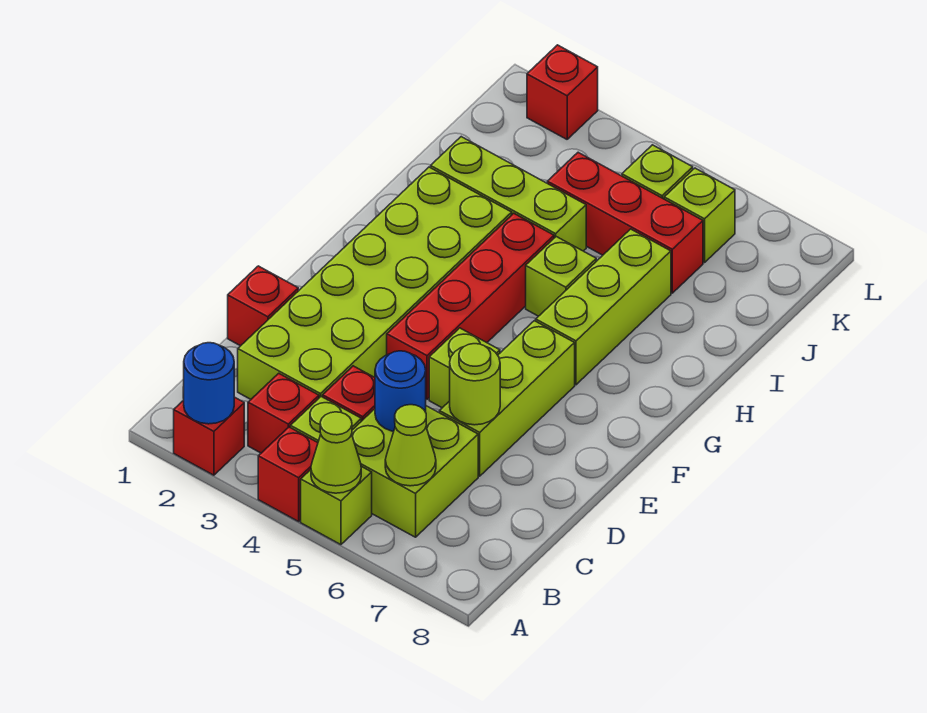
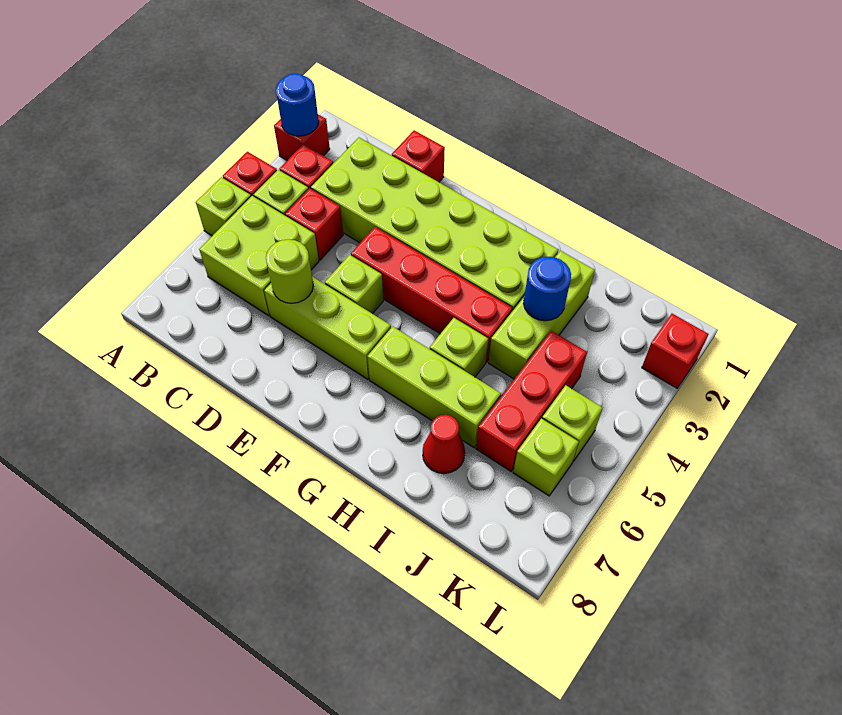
lime 1x1 cone [311,412,361,493] -> none
lime 1x1 cone [385,405,436,486] -> none
blue 1x1 round brick [375,351,426,431] -> blue 1x1 round brick moved to [524,257,571,321]
none -> red 1x1 cone [423,415,465,474]

